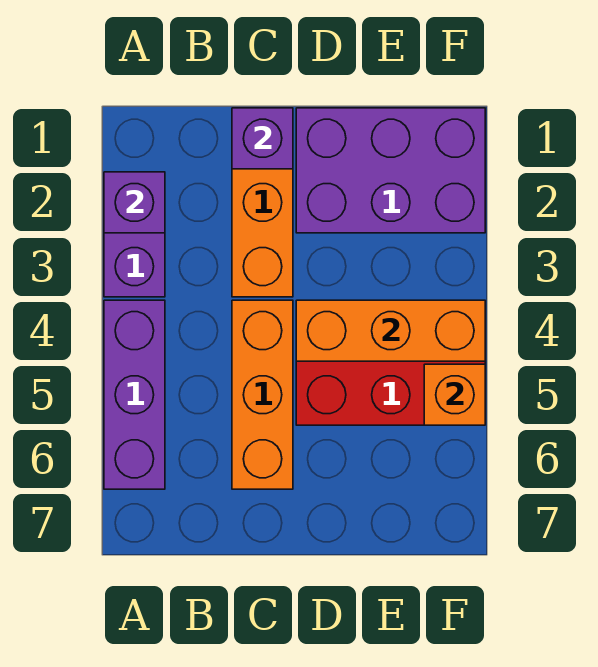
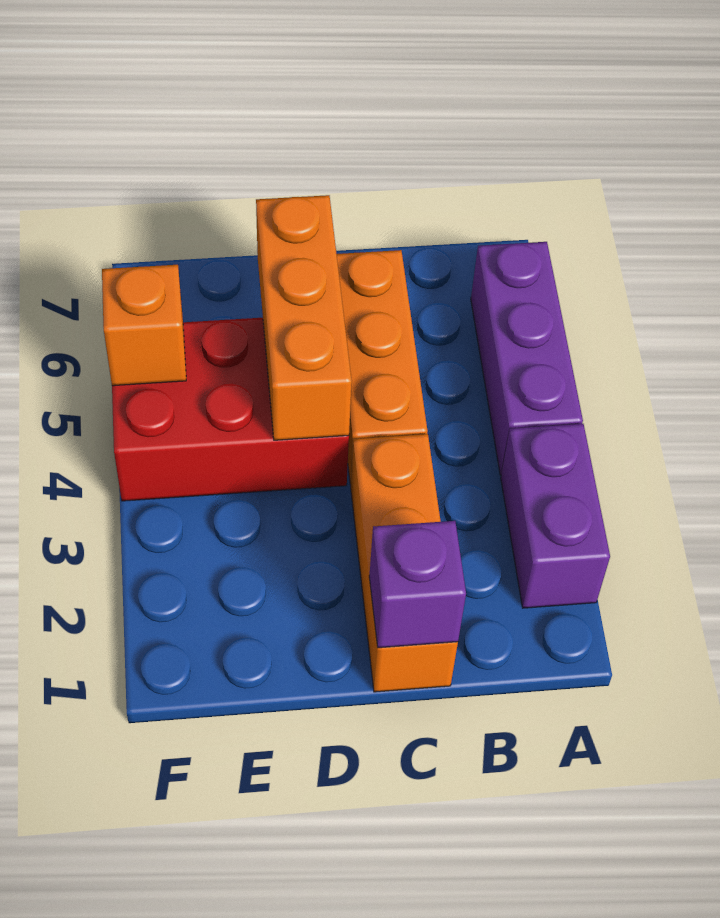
purple 1x1 brick [104,172,165,233] -> none
purple 2x3 brick [296,108,485,233] -> none
orange 1x3 brick [296,300,485,361] -> orange 1x3 brick turned to [256,195,352,440]

